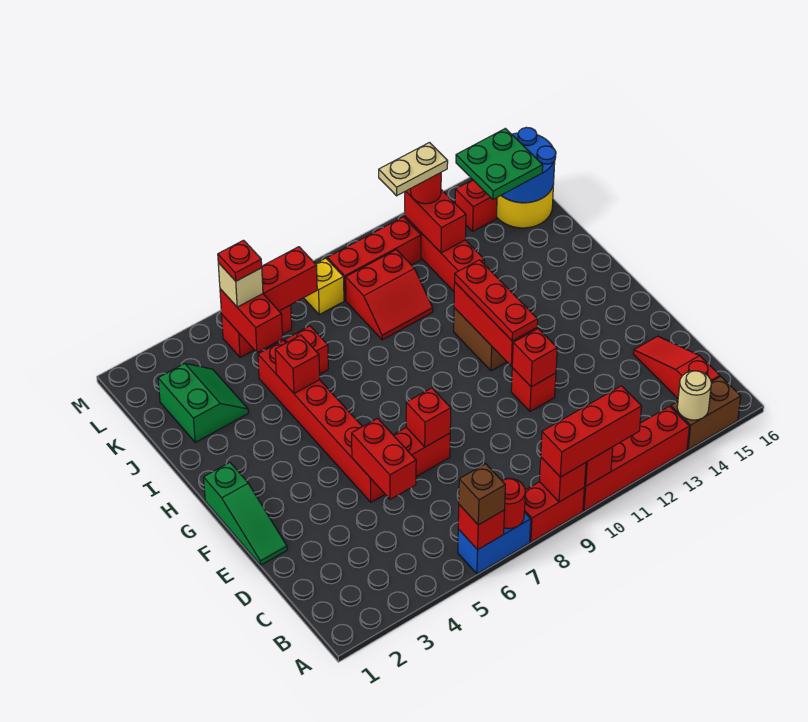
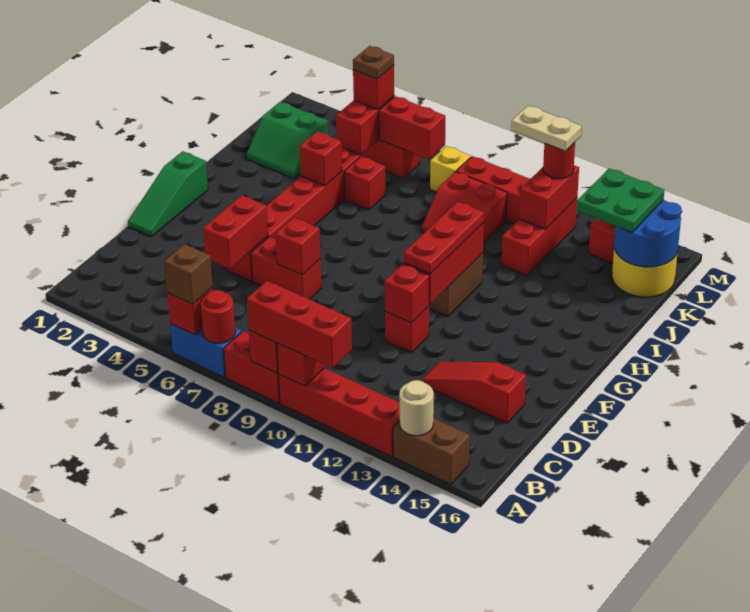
red 1x3 slope [633,336,720,398] -> red 1x3 slope turned to [422,361,526,423]
green 2x2 slope [158,364,248,442] -> green 2x2 slope turned to [247,102,328,179]
tan 1x1 brick [218,263,263,307] -> red 1x1 brick [353,65,394,109]
red 1x1 plate [218,240,262,281] -> brown 1x1 plate [353,46,394,79]

